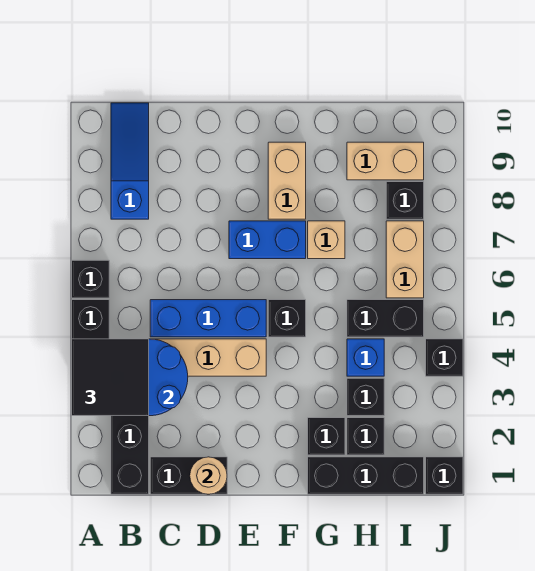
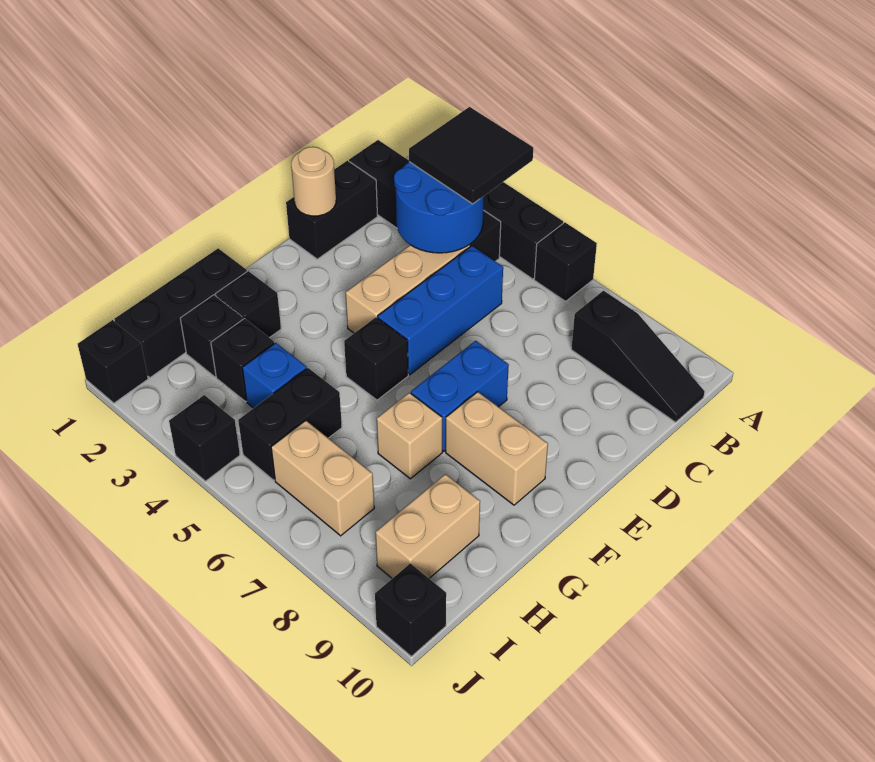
blue 1x3 slope [111,103,149,219] -> black 1x3 slope [571,291,705,422]
black 1x1 brick [386,182,424,219] -> black 1x1 brick moved to [375,563,446,656]

